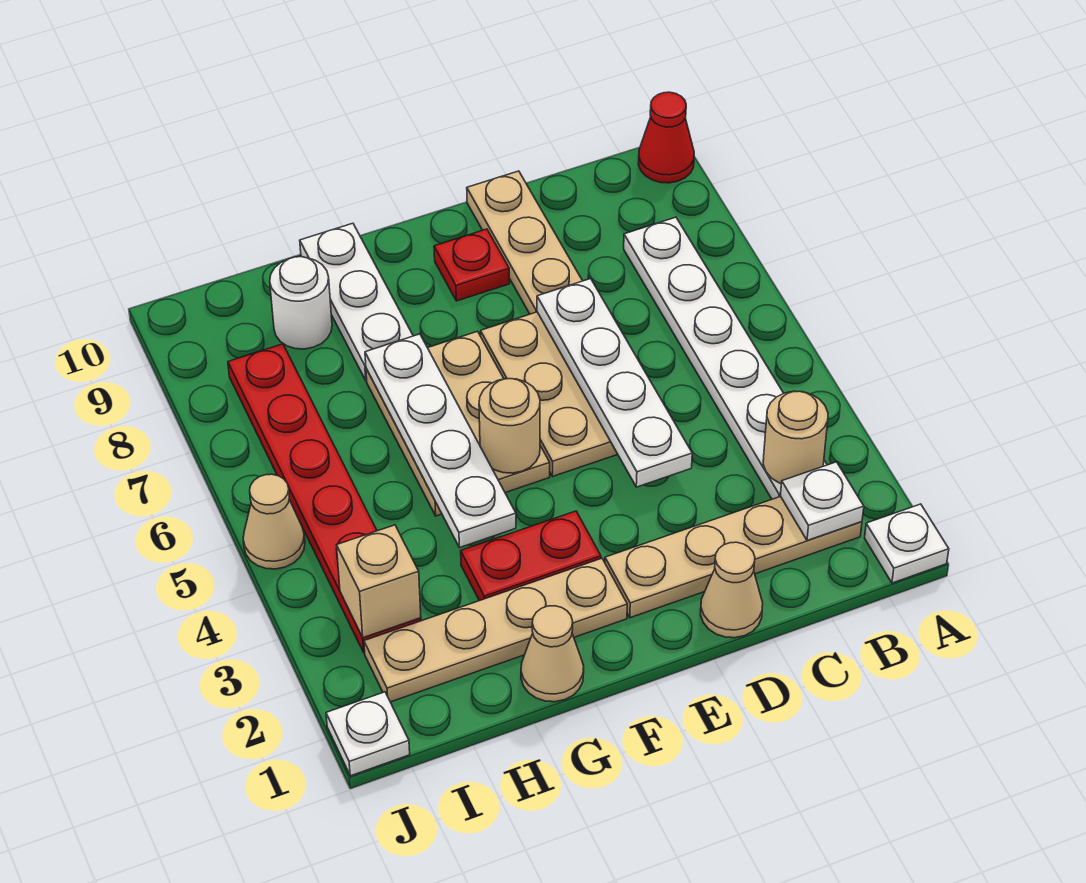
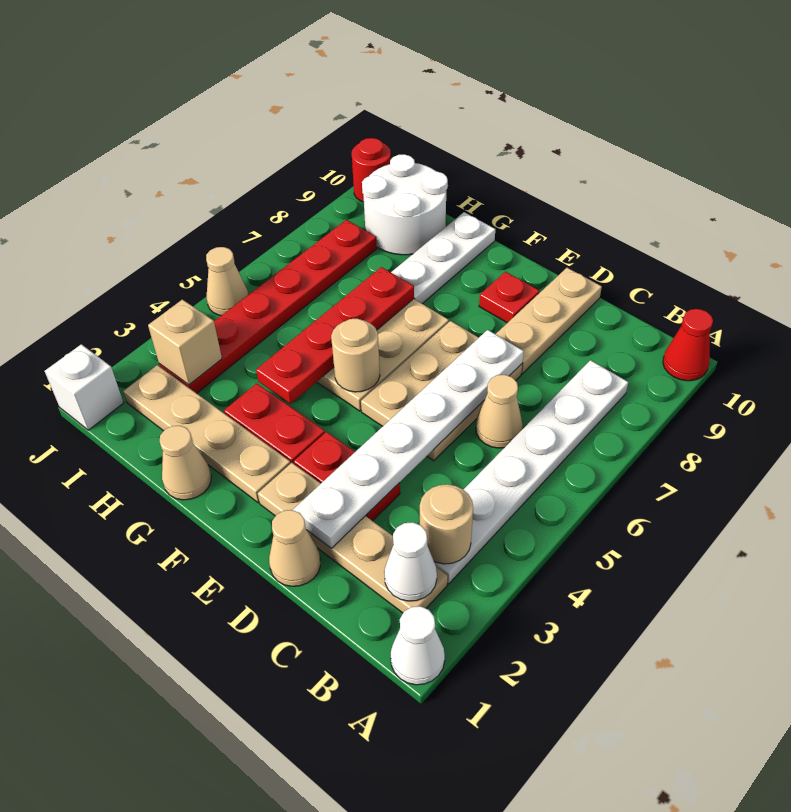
white 1x1 plate [865,504,949,583] -> white 1x1 cone [391,606,445,685]
white 1x1 plate [780,462,864,541] -> white 1x1 cone [384,522,437,601]
none -> tan 1x1 cone [476,375,523,448]
none -> red 1x2 plate [294,432,400,521]
white 1x4 plate [537,279,692,487] -> white 1x6 plate [293,330,524,548]
white 1x4 plate [365,334,516,548] -> red 1x4 plate [256,267,414,404]
white 1x1 round brick [270,257,332,349] -> white 2x2 round brick [362,154,448,255]
white 1x1 plate [326,692,410,776] -> white 1x1 brick [45,344,123,430]
none -> red 1x1 round brick [352,138,391,202]

